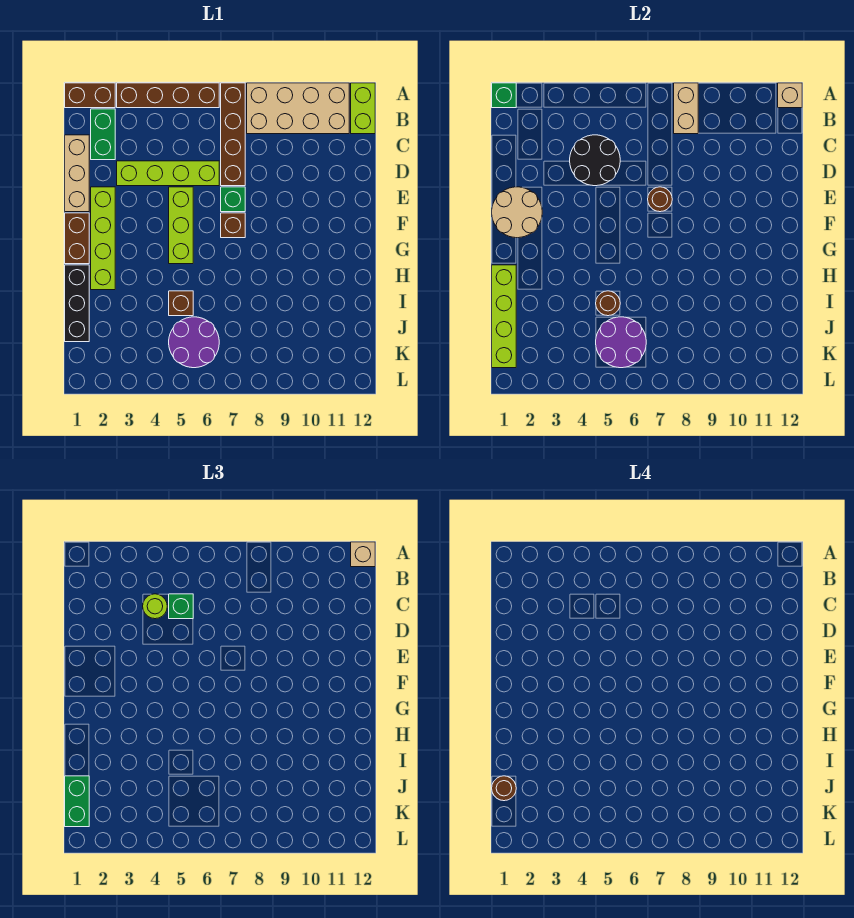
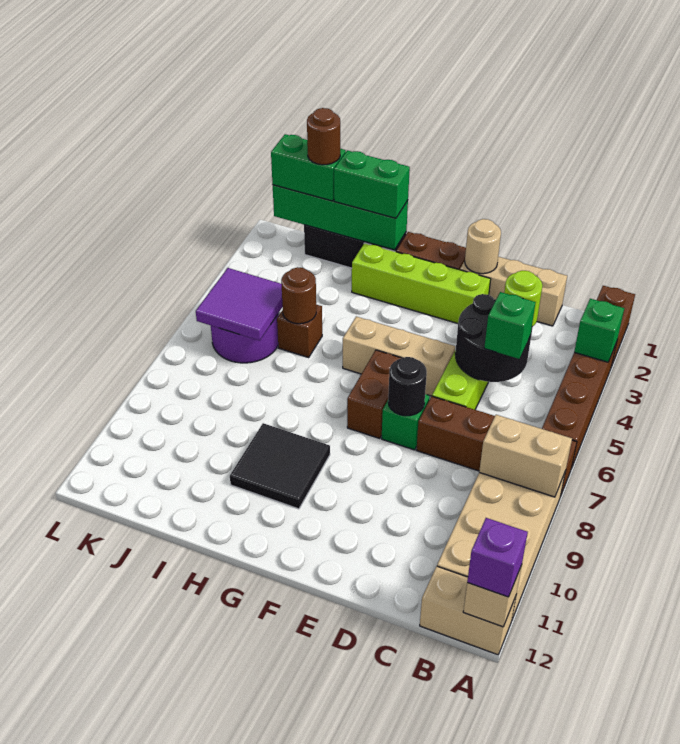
green 1x1 brick [492,83,516,108] -> green 1x1 brick moved to [574,299,624,362]
lime 1x2 brick [351,83,375,134] -> tan 1x2 brick [420,566,516,655]
tan 1x1 brick [351,542,375,567] -> purple 1x1 brick [467,518,528,597]
green 1x2 brick [91,109,115,160] -> green 1x2 brick moved to [334,150,410,218]
tan 2x2 round brick [492,187,542,238] -> tan 1x1 round brick [465,219,501,274]
lime 1x3 brick [169,187,193,264] -> tan 1x3 brick [343,317,455,396]
brown 1x1 round brick [648,187,672,212] -> black 1x1 round brick [388,357,427,416]
brown 1x1 brick [221,213,245,238] -> brown 1x2 brick [347,350,401,439]
none -> black 2x2 tile [230,423,330,509]
lime 1x4 brick [492,265,516,368] -> green 1x4 brick [273,185,408,250]
purple 2x2 round brick [596,317,646,368] -> purple 2x2 tile [196,268,283,341]

